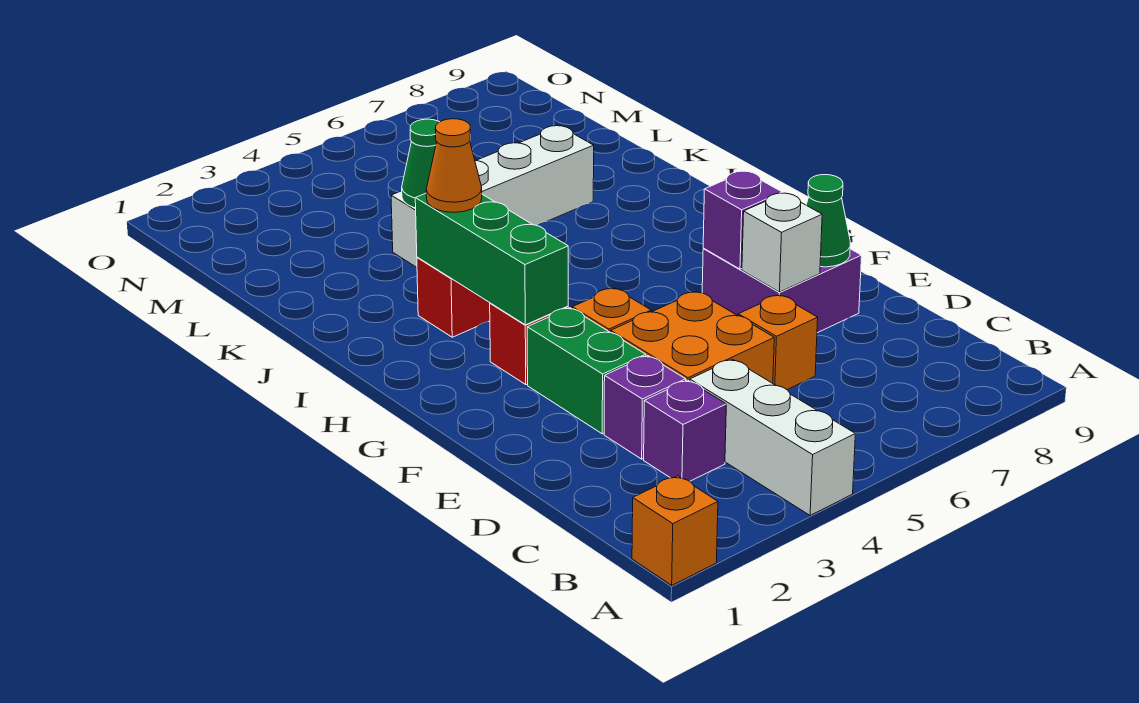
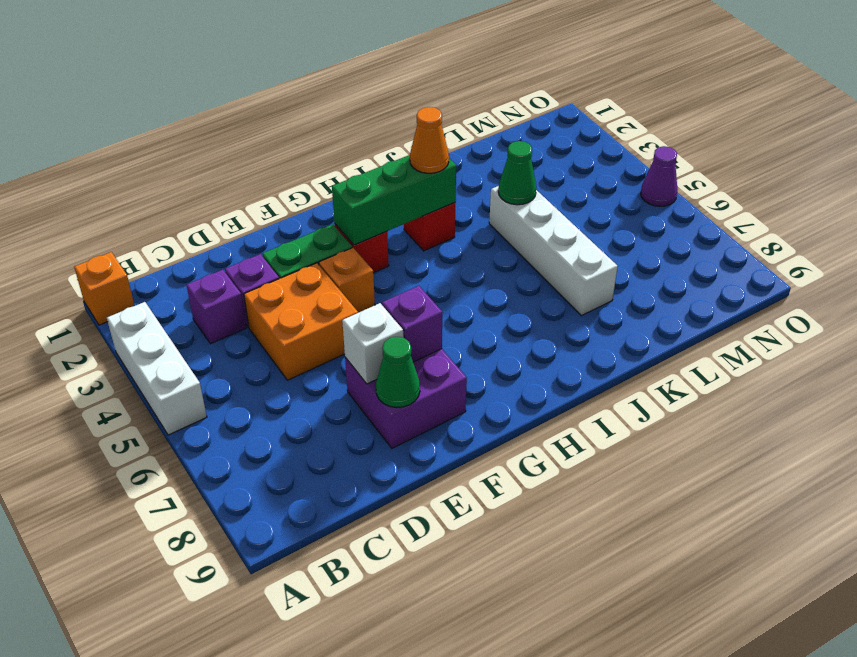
white 1x3 brick [690,359,855,515] -> white 1x3 brick turned to [107,302,207,435]
orange 1x1 brick [738,295,818,390] -> none
none -> purple 1x1 cone [641,146,678,206]

